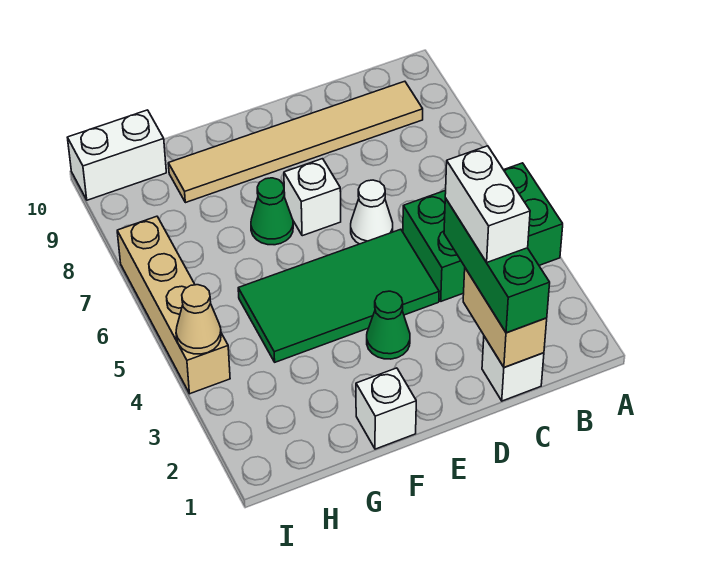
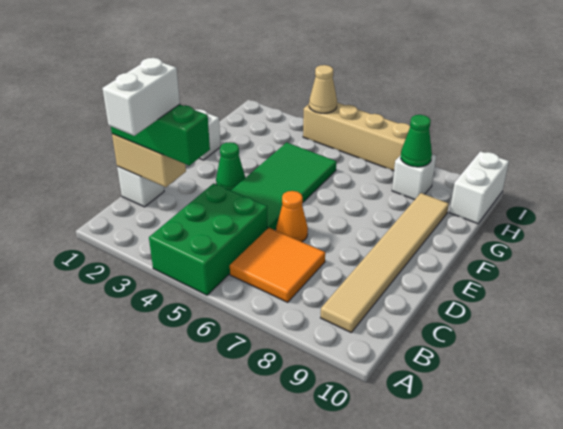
none -> orange 2x2 tile [230,228,325,302]
white 1x2 brick [445,146,530,262] -> white 1x2 brick turned to [102,58,180,136]
white 1x1 cone [351,180,393,244] -> orange 1x1 cone [276,191,308,242]
white 1x1 brick [284,159,341,236] -> white 1x1 brick moved to [392,154,436,200]
green 1x1 cone [251,178,293,245] -> green 1x1 cone moved to [401,115,432,167]

